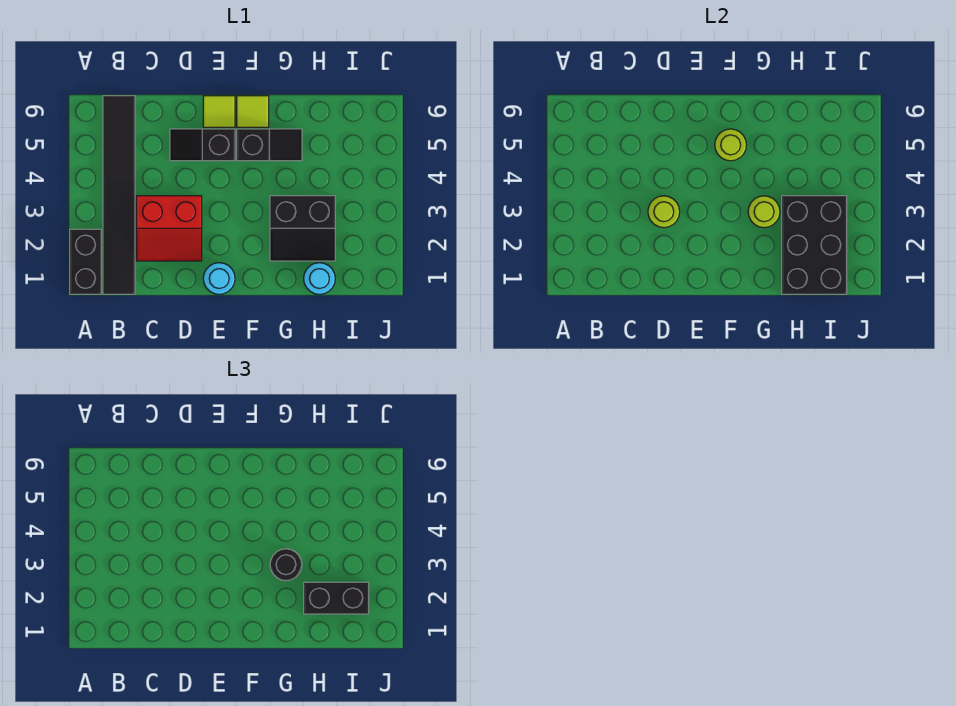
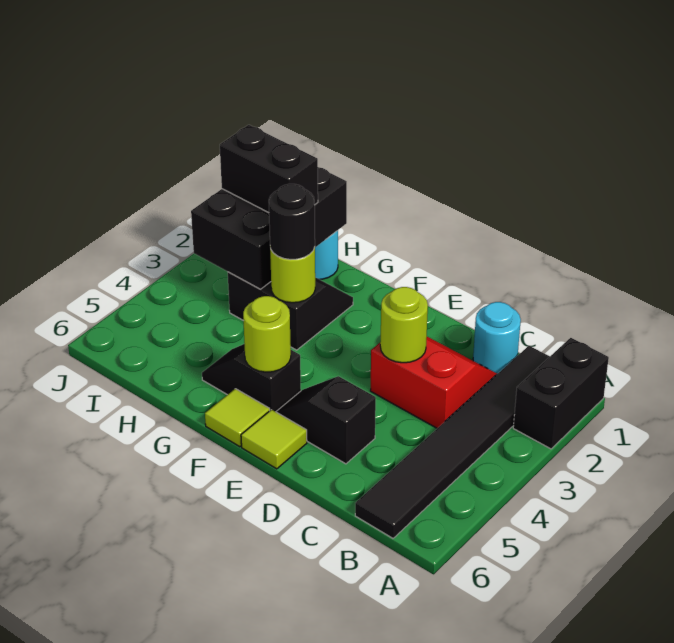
black 1x2 slope [170,129,235,161] -> black 1x2 slope turned to [276,376,376,464]
cyan 1x1 round brick [203,263,235,294] -> cyan 1x1 round brick moved to [473,302,521,374]

